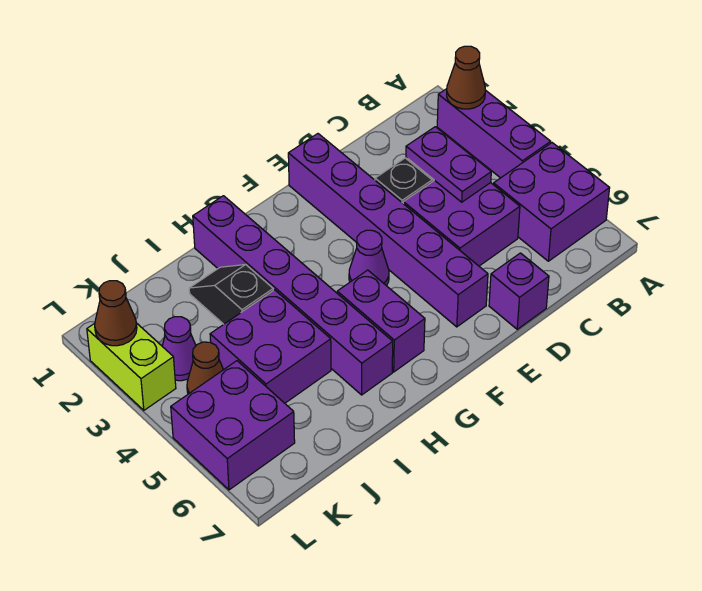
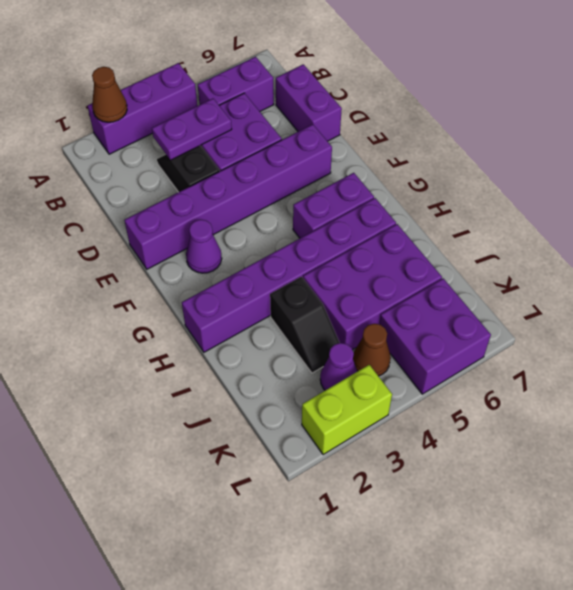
purple 2x2 brick [494,143,610,261] -> purple 1x2 brick [198,57,274,111]
purple 1x1 brick [489,253,549,329] -> purple 1x2 brick [276,64,342,141]
purple 1x1 cone [349,230,389,286] -> purple 1x1 cone moved to [186,220,222,273]
black 1x2 slope [189,265,273,324] -> black 1x2 slope turned to [270,277,339,373]
purple 2x2 brick [210,290,331,403] -> purple 2x3 brick [303,224,442,350]
brown 1x1 cone [95,281,137,346] -> none

